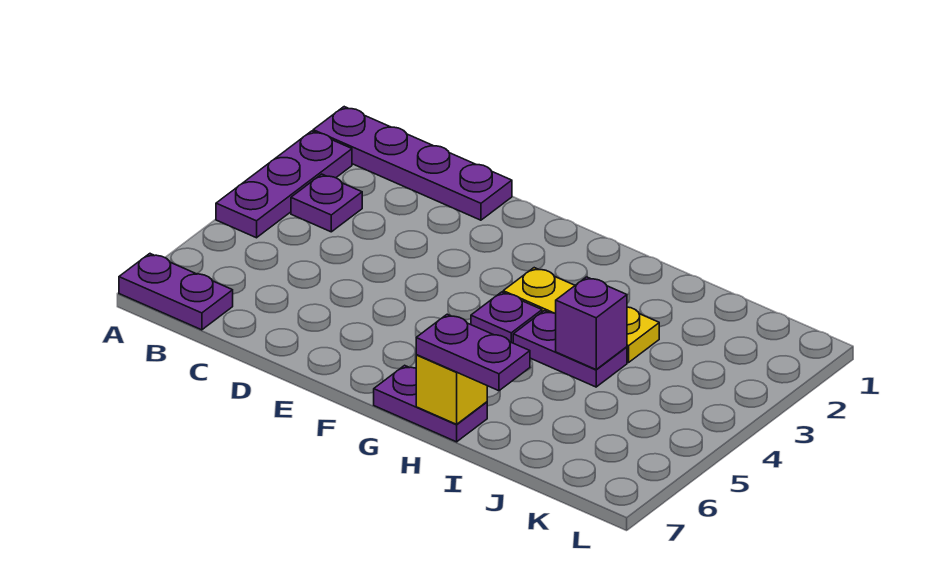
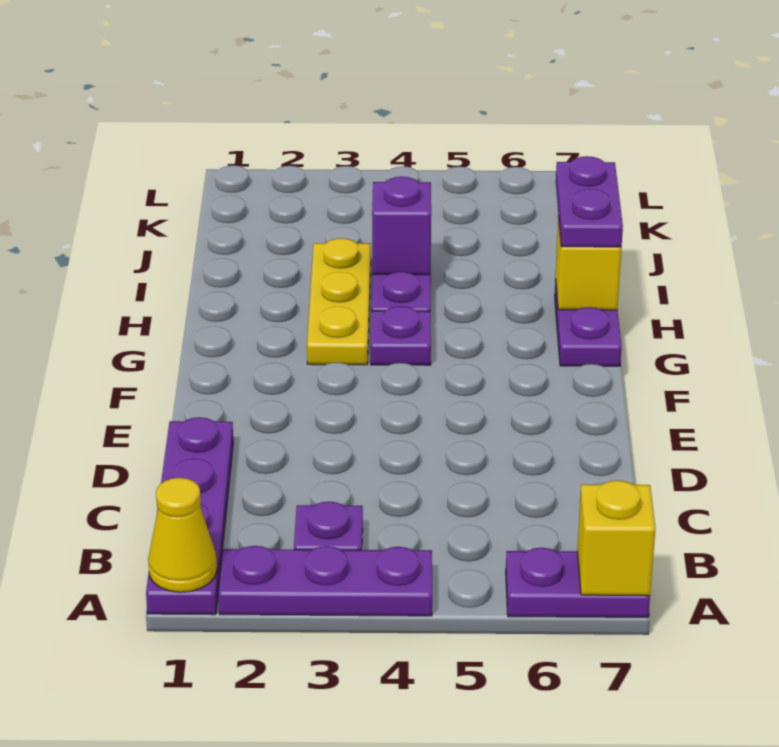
none -> yellow 1x1 cone [148,478,217,592]
purple 1x2 plate [119,254,233,330] -> purple 1x2 plate turned to [506,548,650,617]
none -> yellow 1x1 brick [577,480,655,596]

